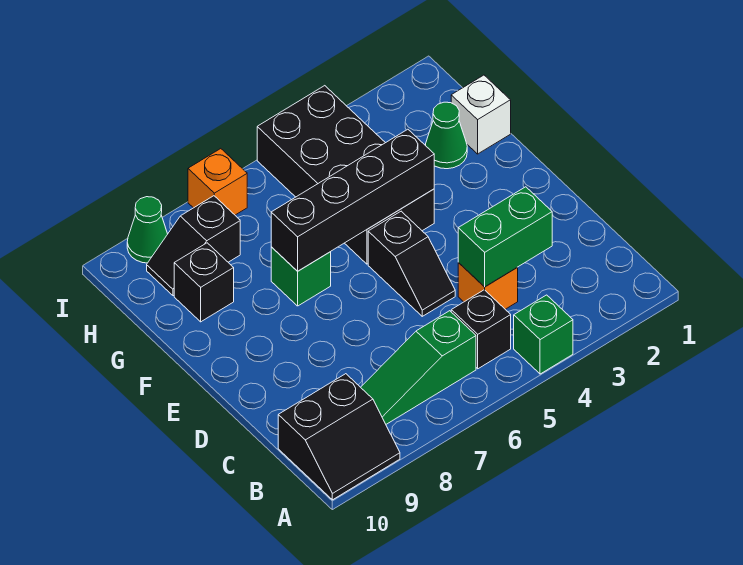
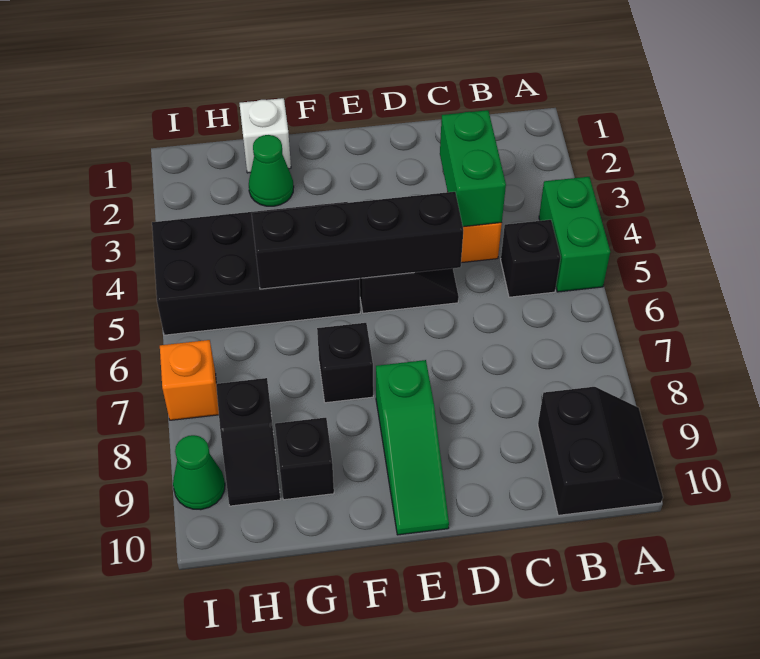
green 1x1 brick [514,295,573,374] -> green 1x2 brick [539,177,610,292]
green 1x3 slope [361,311,476,424] -> green 1x3 slope moved to [376,360,449,535]
black 1x4 brick [271,129,434,271] -> black 1x4 brick turned to [252,192,463,289]
green 1x1 brick [271,247,331,306] -> black 1x1 brick [317,323,373,403]

